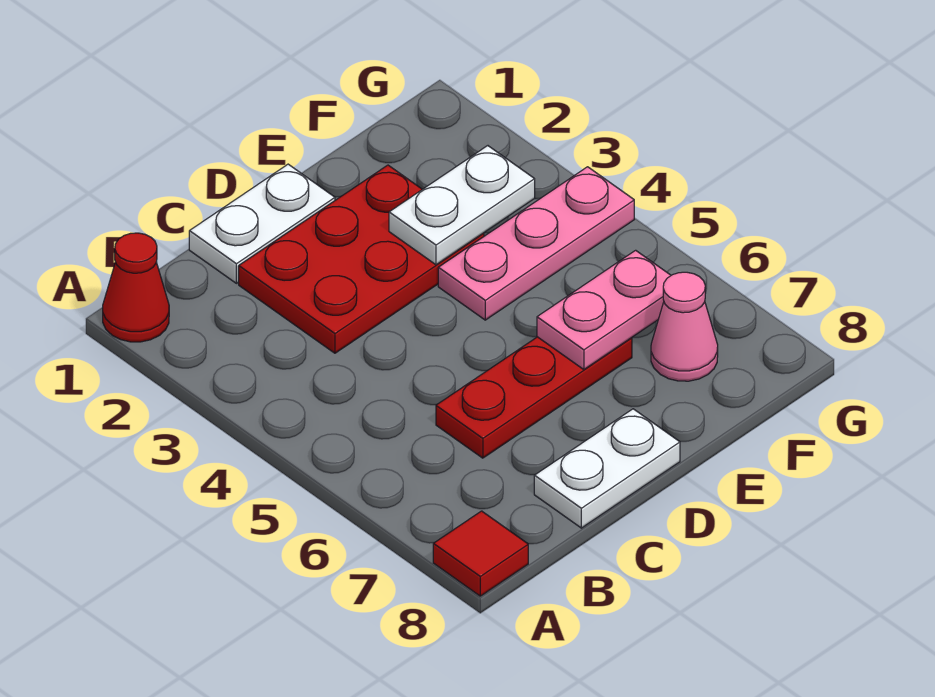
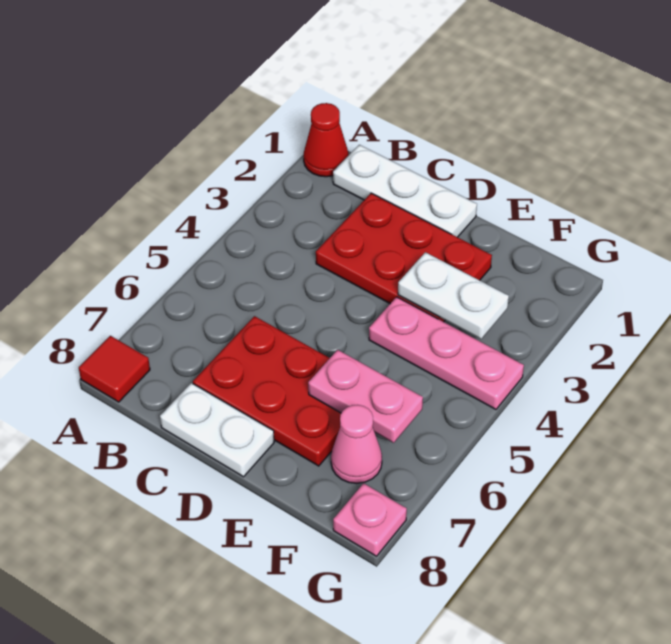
white 1x2 plate [189,164,335,283] -> white 1x3 plate [333,145,477,237]
red 1x3 plate [436,337,632,458] -> red 2x3 plate [193,316,341,466]
none -> pink 1x1 plate [333,483,407,556]

